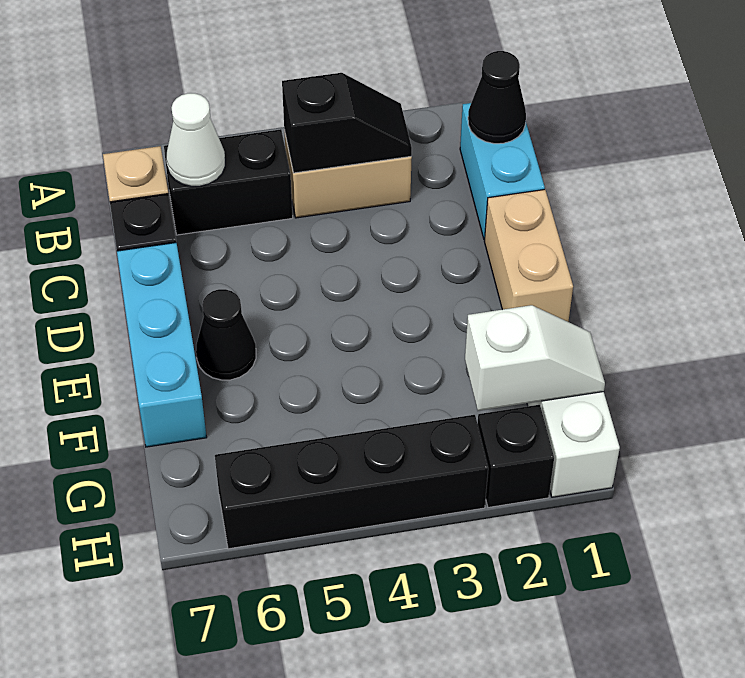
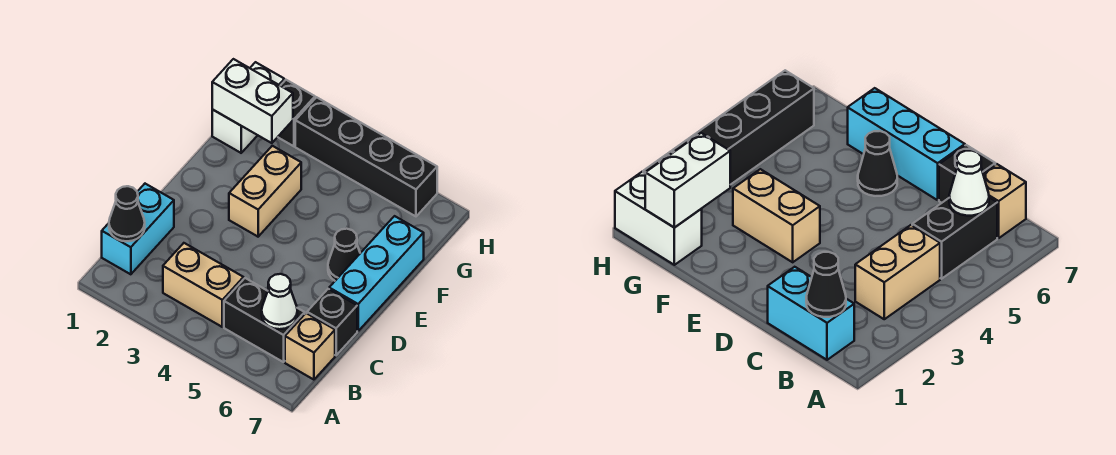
black 1x2 slope [282,73,412,173] -> none
tan 1x2 brick [484,190,573,322] -> tan 1x2 brick moved to [229,146,301,237]
white 1x2 slope [465,305,605,411] -> white 1x2 brick [212,59,293,143]

